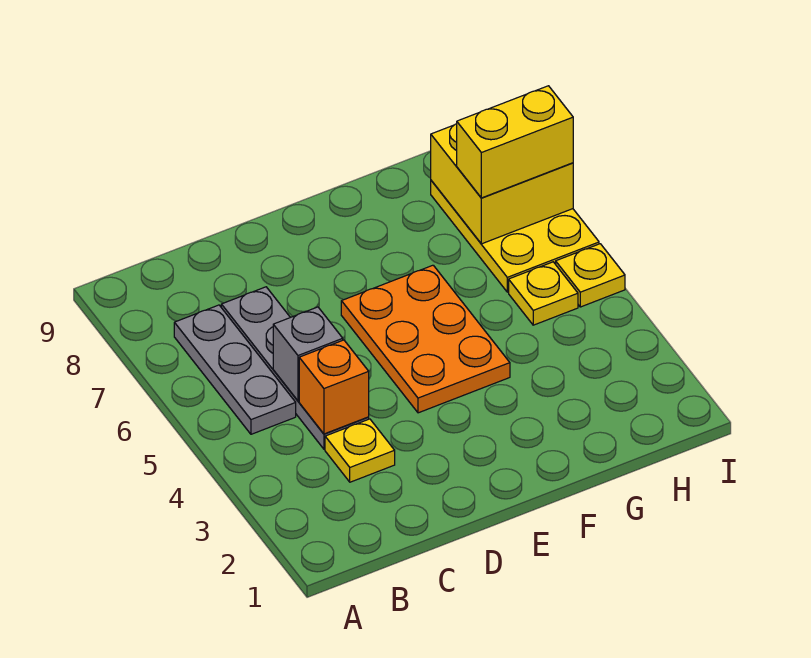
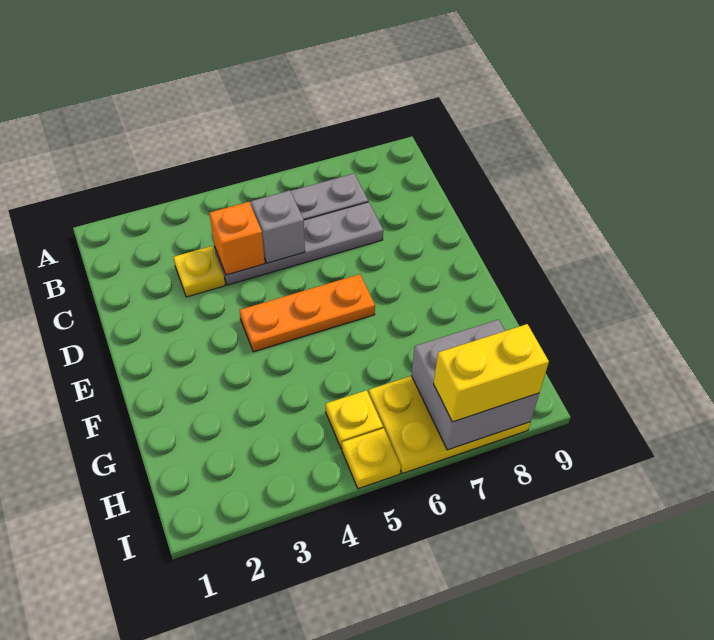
orange 2x3 plate [341,265,510,413] -> orange 1x3 plate [240,274,375,352]
yellow 2x2 brick [431,124,573,244] -> grey 2x2 brick [411,320,539,450]
yellow 1x2 brick [457,86,573,198] -> yellow 1x2 brick turned to [434,324,549,422]

